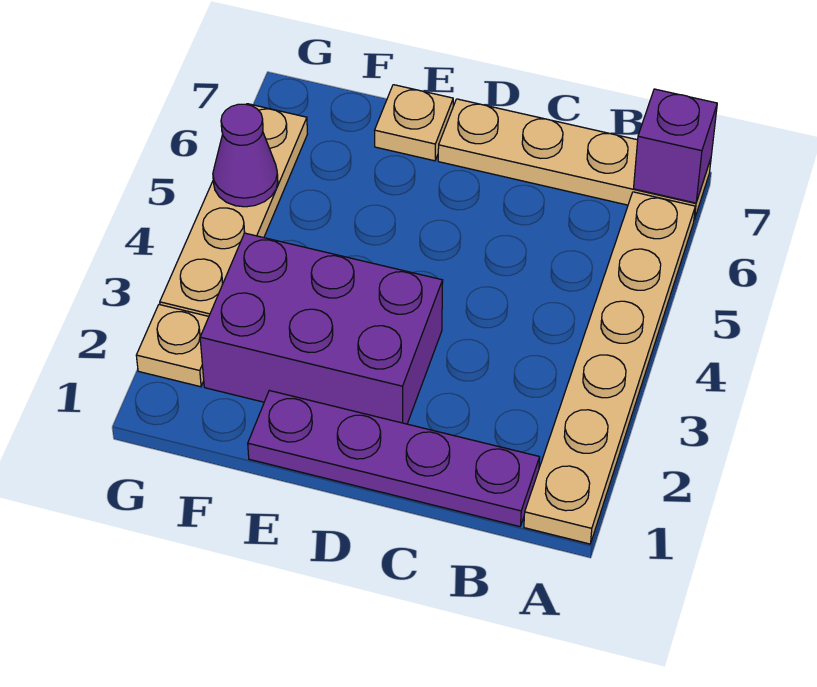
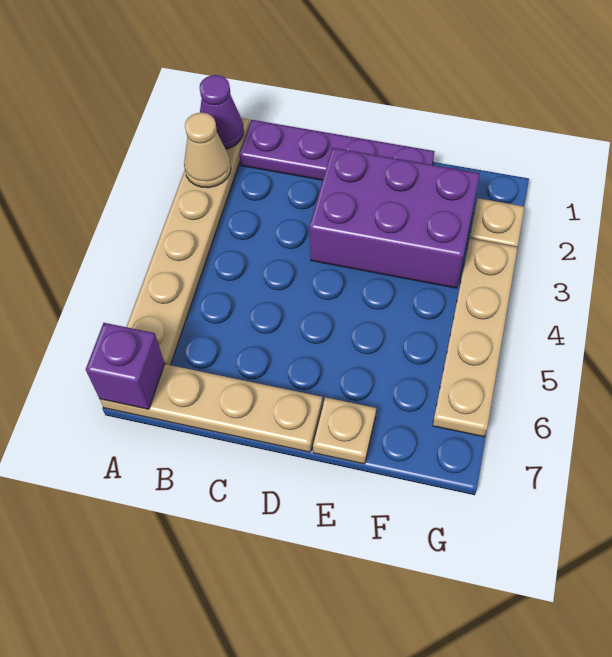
none -> tan 1x1 cone [184,113,231,188]
purple 1x1 cone [213,104,278,207] -> purple 1x1 cone moved to [200,75,244,149]

